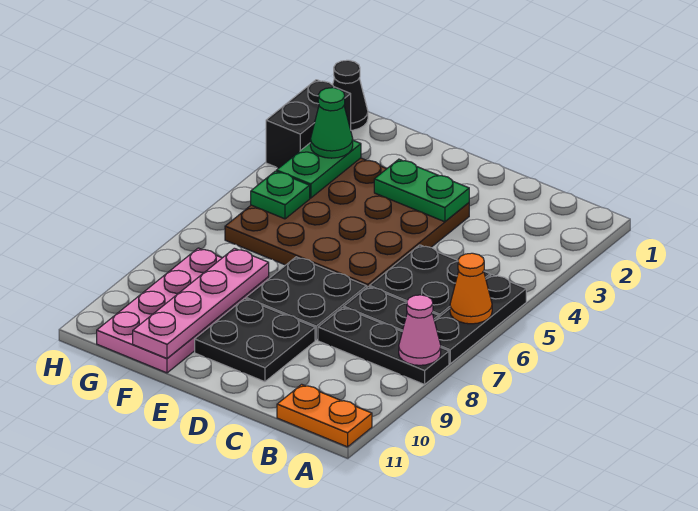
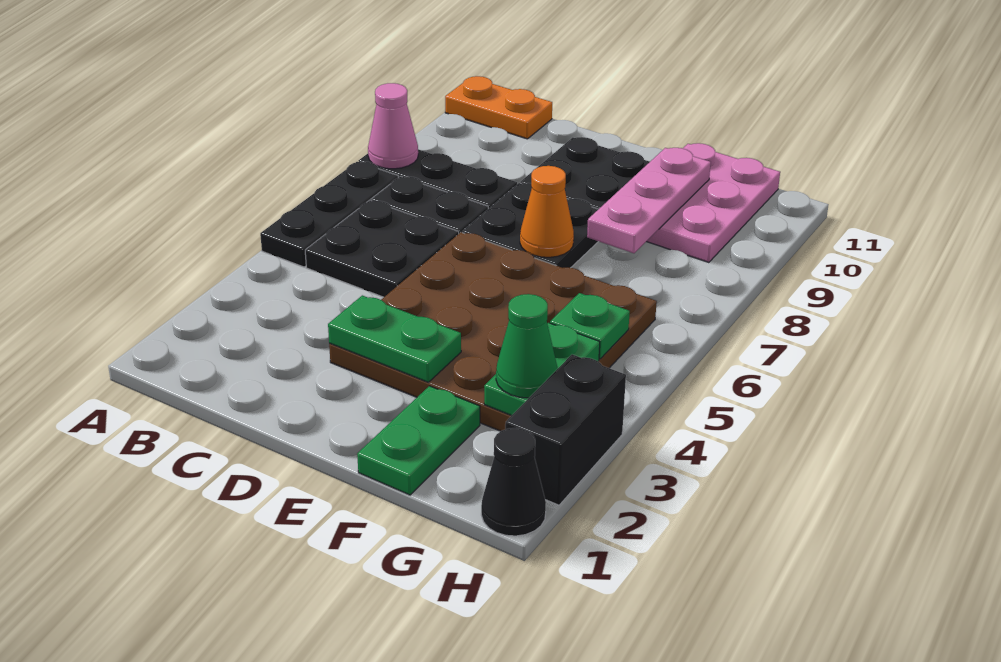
orange 1x1 cone [450,253,492,324] -> orange 1x1 cone moved to [520,166,574,257]
none -> green 1x2 plate [357,386,480,495]
pink 2x4 plate [97,248,269,373] -> pink 2x3 plate [646,143,780,262]
pink 1x4 plate [133,248,269,358] -> pink 1x3 plate [587,148,711,253]

